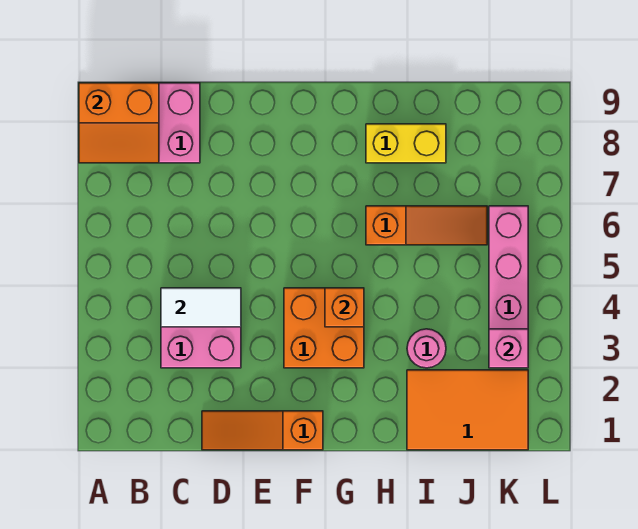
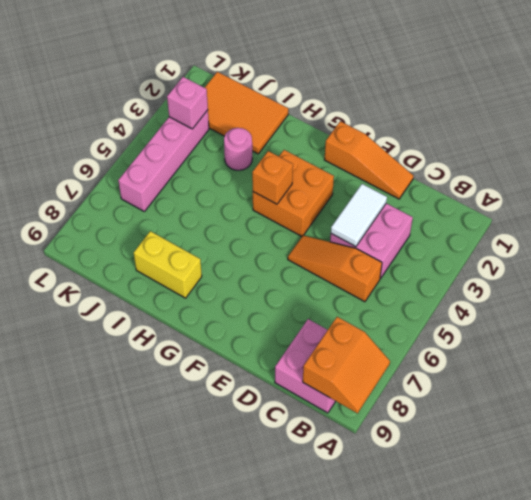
orange 2x2 slope [79,83,159,163] -> orange 2x2 slope turned to [303,317,390,413]
white 1x2 tile [161,288,241,327] -> white 1x2 tile turned to [331,184,387,247]
orange 1x3 slope [366,206,487,245] -> orange 1x3 slope moved to [288,235,382,302]

